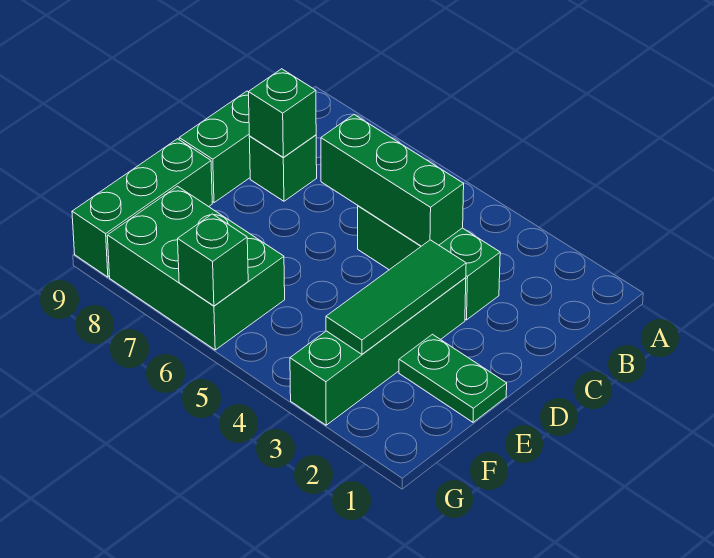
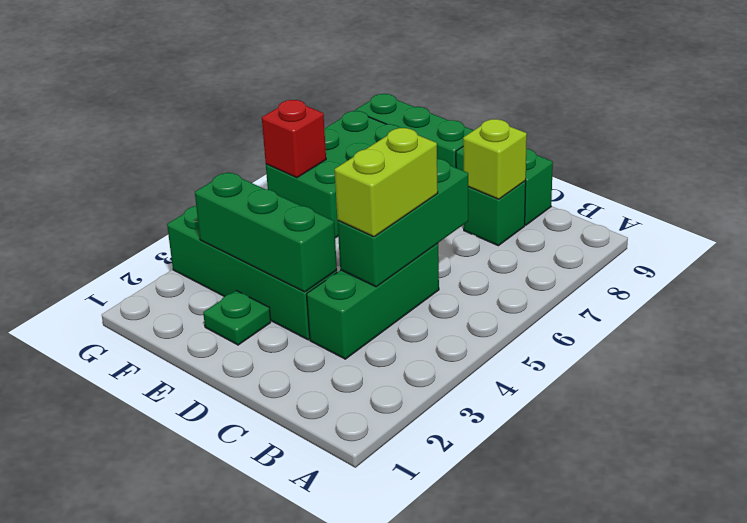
none -> lime 1x2 brick [335,128,438,237]
green 1x1 brick [249,69,316,157] -> lime 1x1 brick [463,119,527,199]
green 1x3 tile [326,240,466,354] -> green 1x3 brick [195,172,337,292]
green 1x2 plate [399,334,507,422] -> green 1x1 plate [203,291,271,345]
green 1x1 brick [178,214,248,306] -> red 1x1 brick [262,100,326,178]

